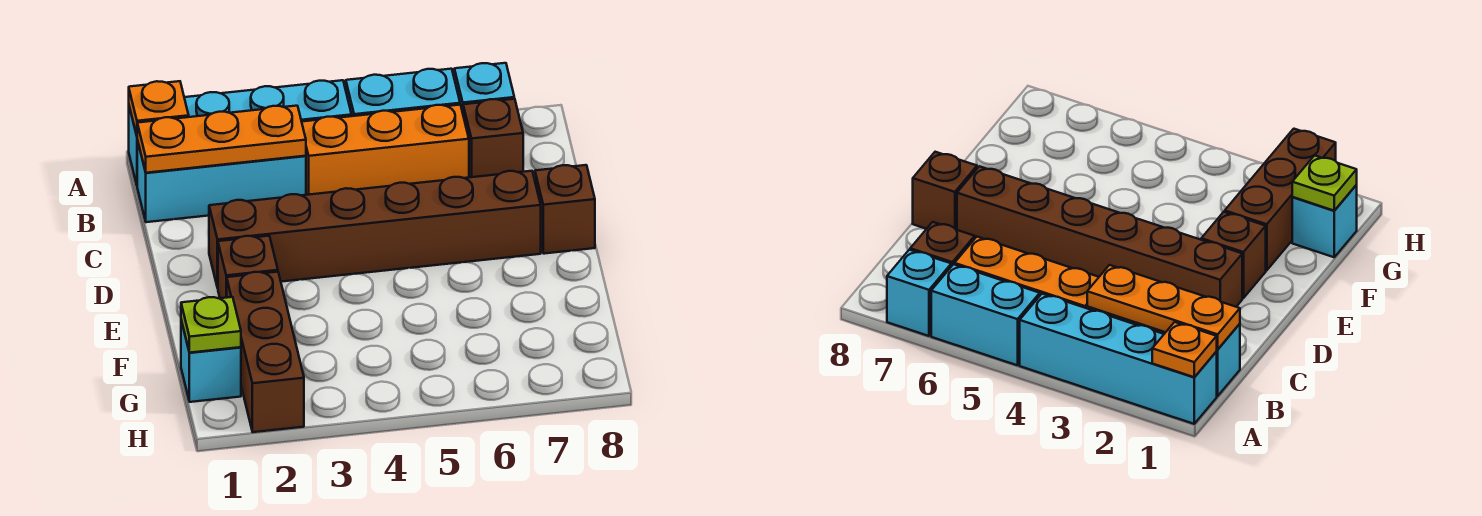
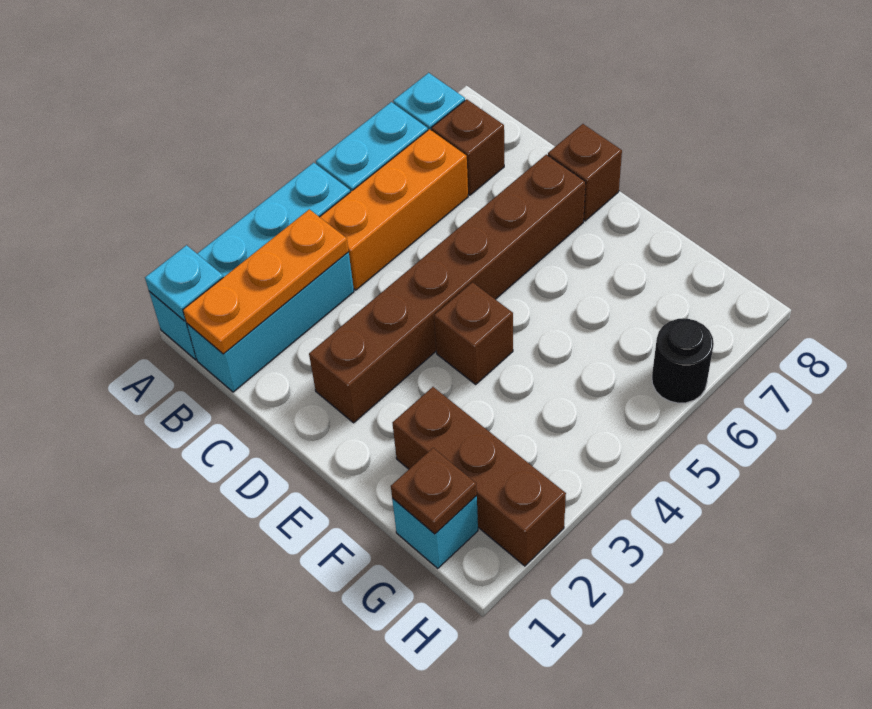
orange 1x1 plate [129,81,189,135] -> cyan 1x1 plate [145,245,223,321]
brown 1x1 brick [218,236,278,298] -> brown 1x1 brick moved to [434,282,513,384]
lime 1x1 plate [181,297,241,353] -> brown 1x1 plate [391,448,477,534]
none -> black 1x1 round brick [652,319,714,403]

